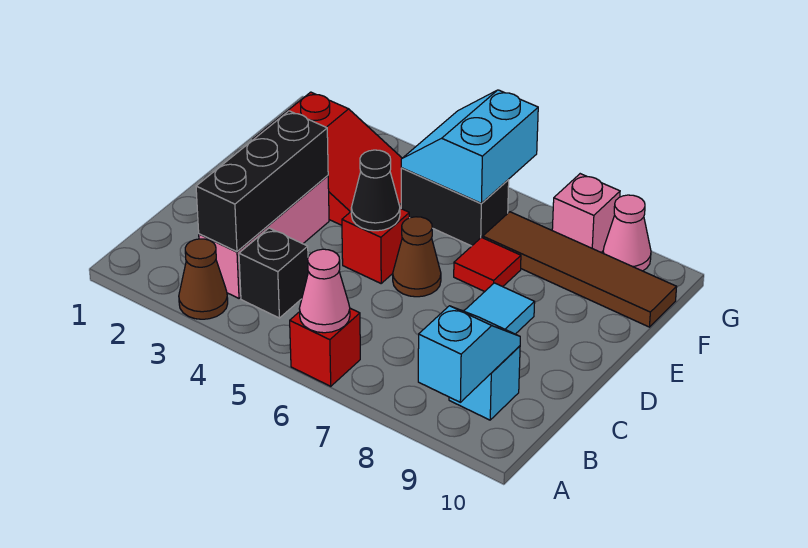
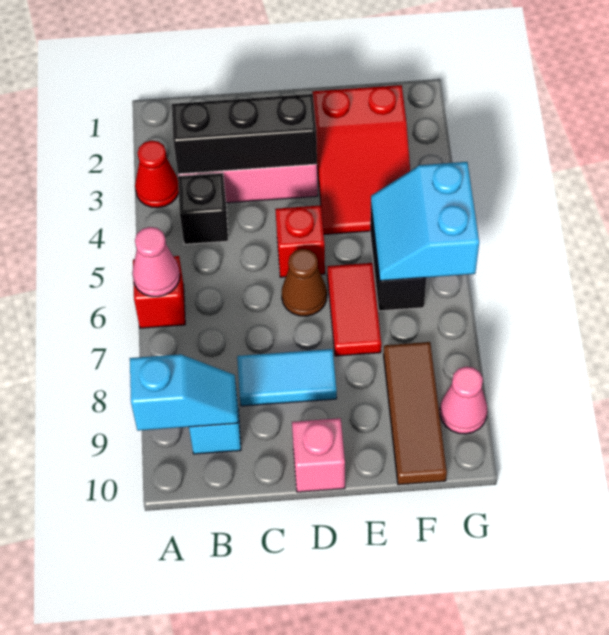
brown 1x1 cone [179,239,228,319] -> red 1x1 cone [135,141,179,208]
black 1x1 cone [351,150,400,231] -> none
red 1x1 tile [454,238,521,292] -> red 1x2 tile [327,263,381,356]
cyan 2x2 slope [401,90,538,203] -> cyan 2x2 slope turned to [371,162,479,281]
brown 1x4 tile [483,212,677,327] -> brown 1x3 tile [384,342,447,485]
pink 1x1 brick [552,174,620,252] -> pink 1x1 brick moved to [292,418,345,492]

